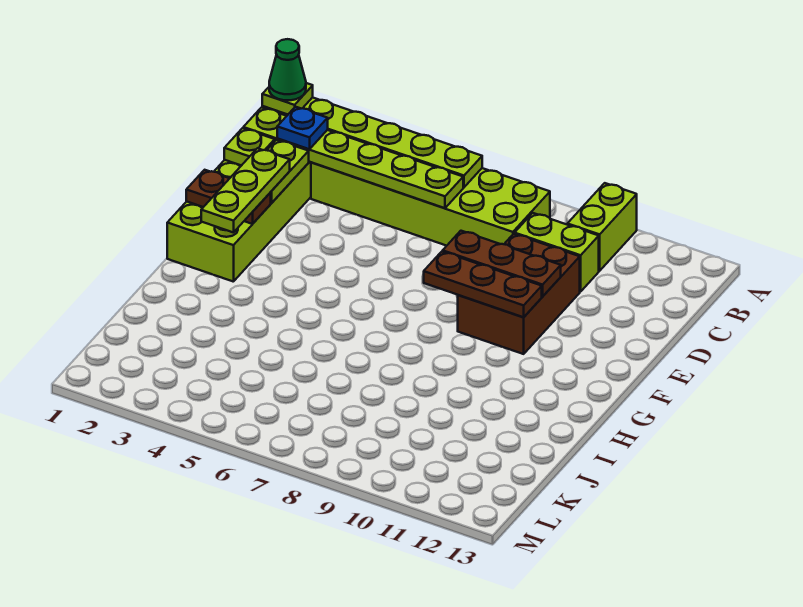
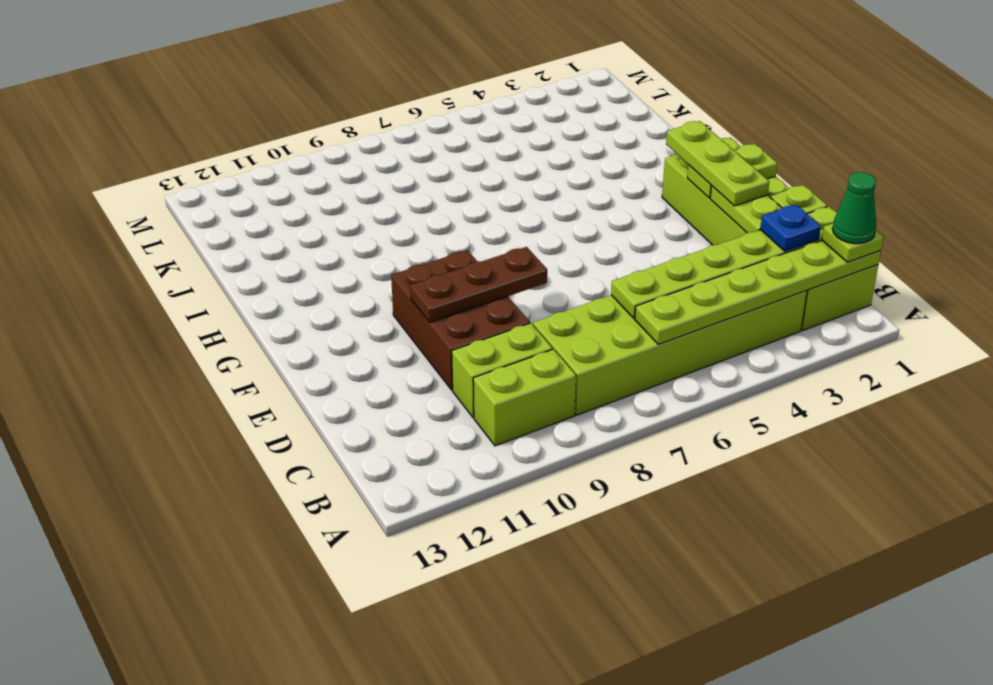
lime 1x2 brick [567,183,637,271] -> lime 1x2 brick turned to [473,349,576,446]
brown 1x2 plate [186,170,271,224] -> lime 1x2 plate [687,144,777,198]
brown 1x3 plate [424,251,542,317] -> none

